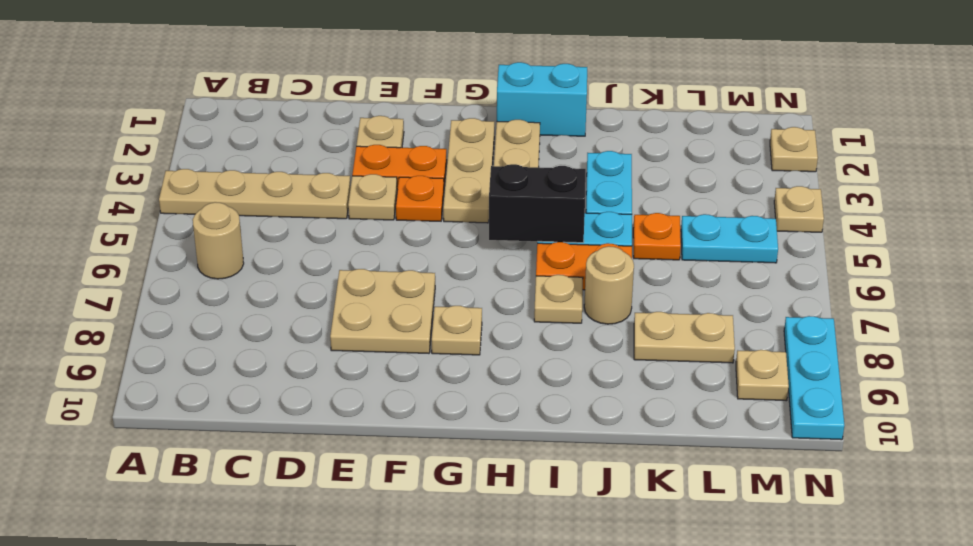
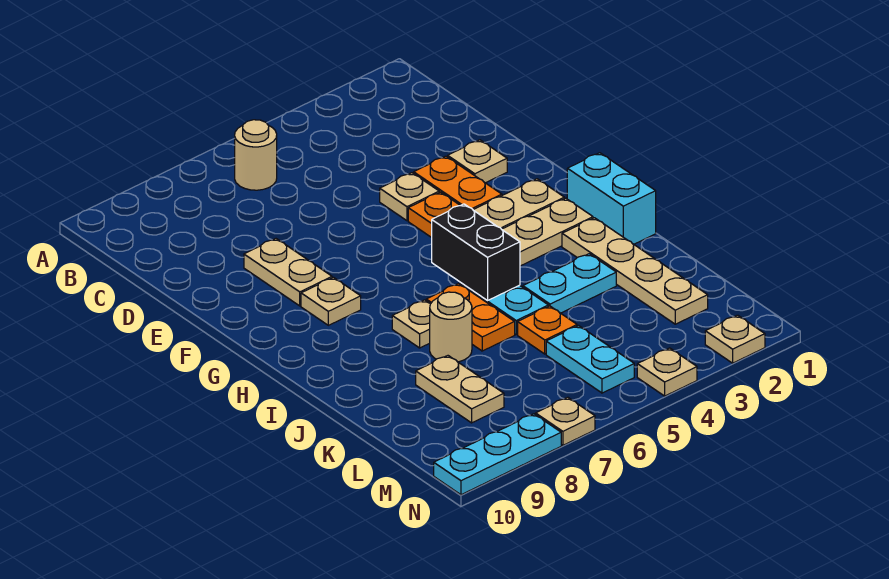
tan 1x4 plate [159,169,351,219] -> tan 1x4 plate moved to [562,218,708,324]
tan 2x2 plate [330,269,435,353] -> tan 1x2 plate [244,239,332,306]
tan 1x1 plate [736,350,789,401] -> tan 1x1 plate moved to [536,397,595,445]

